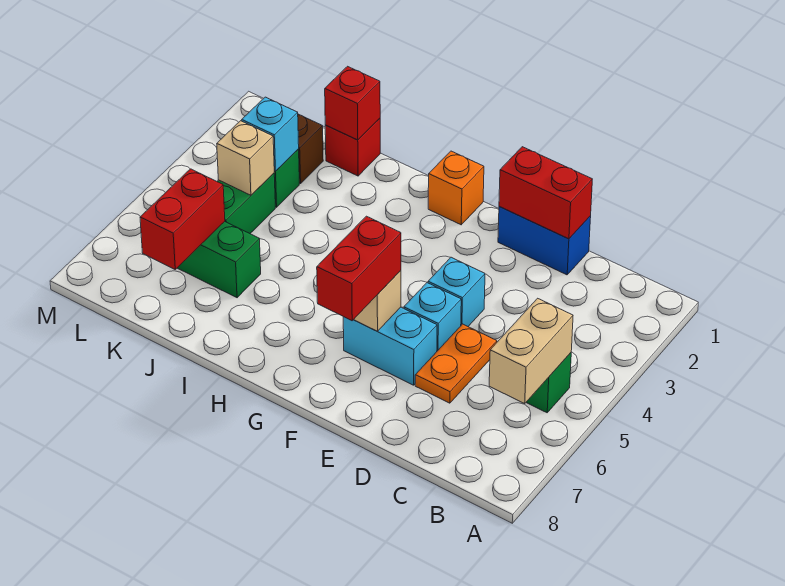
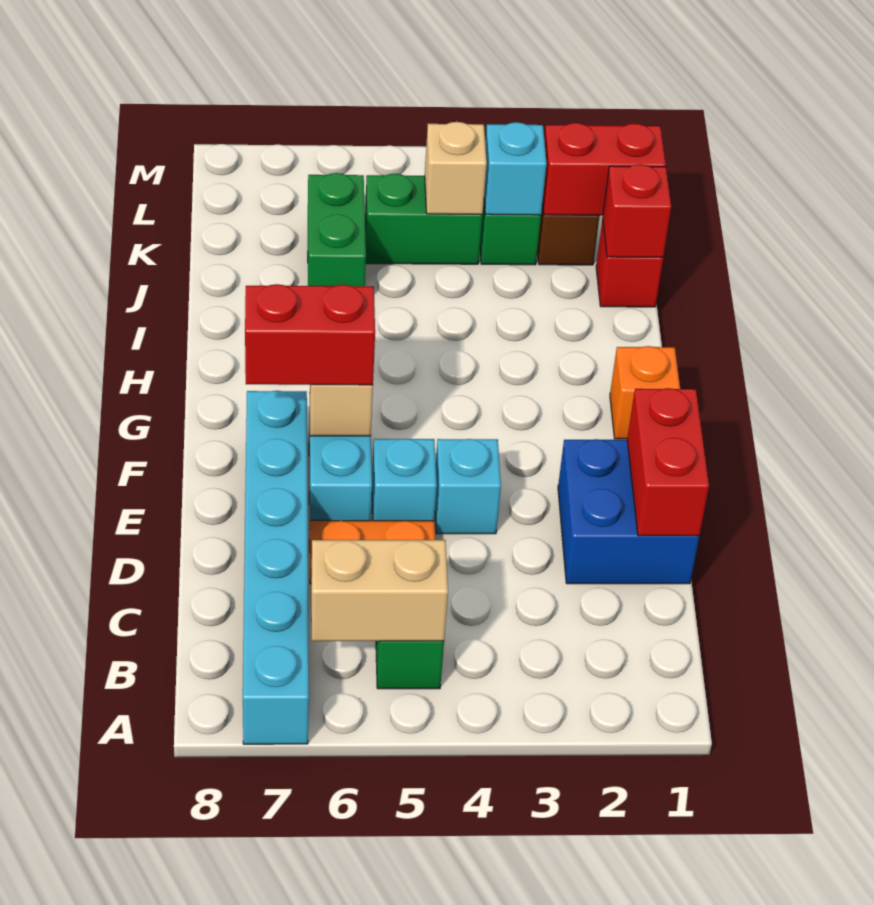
none -> cyan 1x6 brick [243,391,309,744]
blue 1x2 brick [498,207,591,275] -> blue 2x2 brick [558,439,699,584]
red 1x2 brick [140,169,225,269] -> red 1x2 brick moved to [543,123,666,215]

